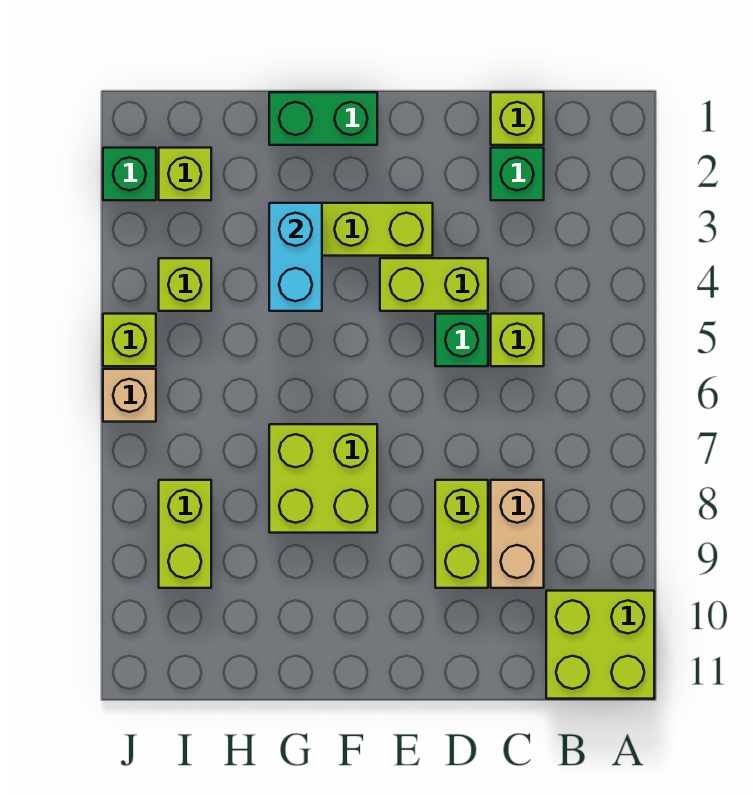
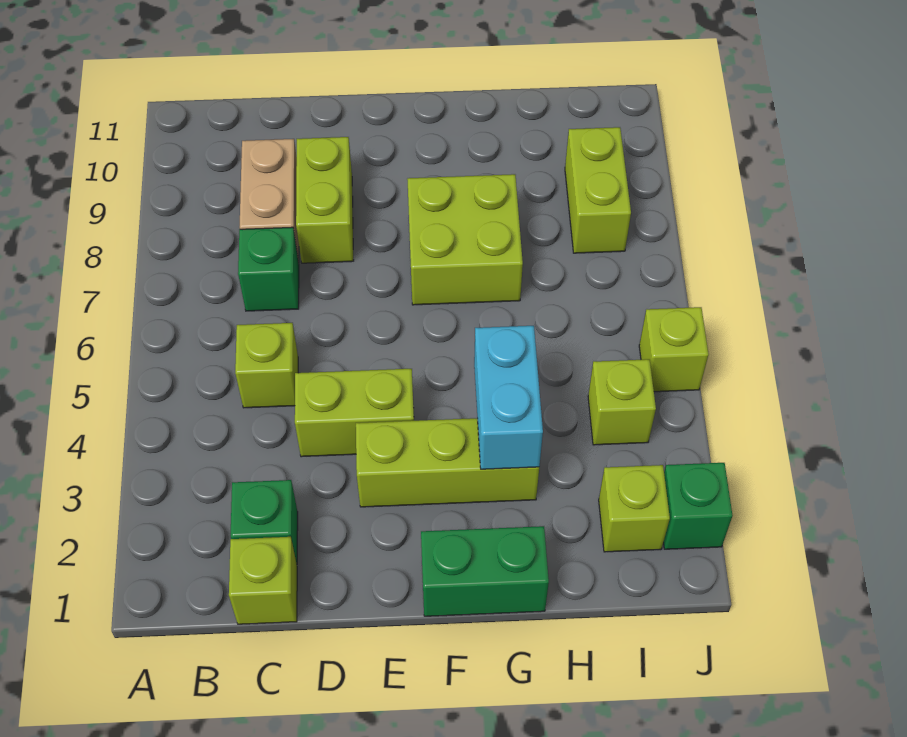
lime 2x2 brick [546,591,654,699] -> none
green 1x1 brick [435,314,488,366] -> green 1x1 brick moved to [238,227,299,311]
tan 1x1 brick [103,369,156,422] -> none

